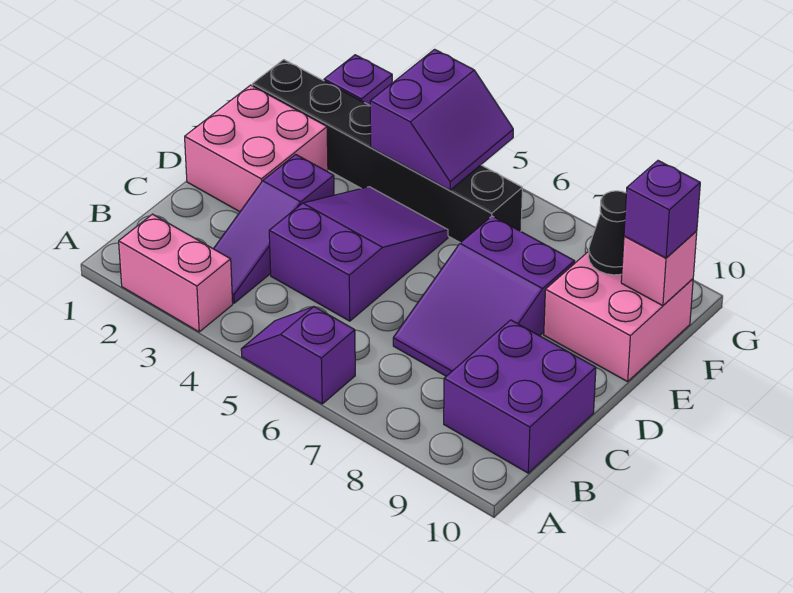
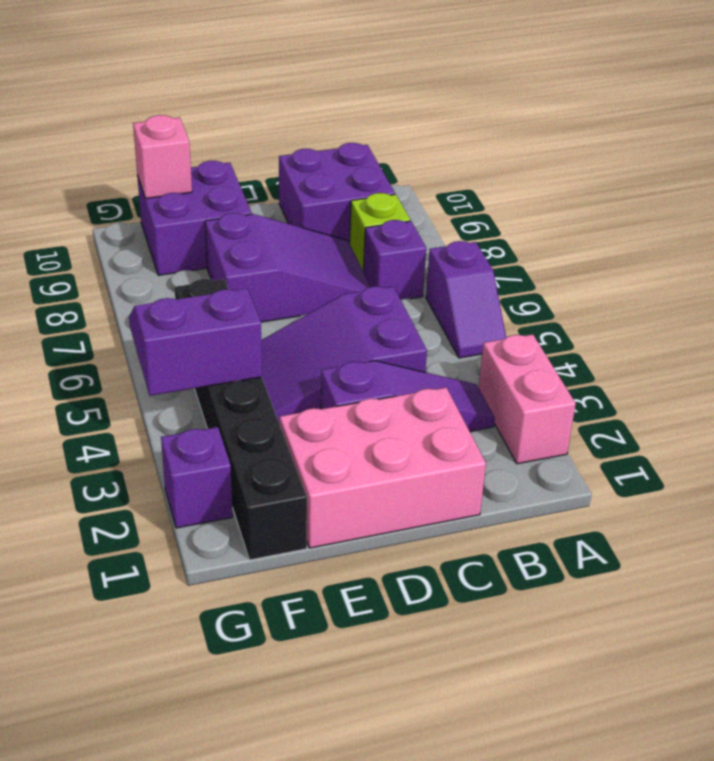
none -> lime 1x1 brick [350,193,410,272]
pink 2x2 brick [185,85,328,212] -> pink 2x3 brick [280,388,486,548]
pink 2x2 brick [544,251,693,382] -> purple 2x2 brick [137,161,252,275]
black 1x1 cone [588,191,626,275] -> none
purple 1x1 brick [624,161,700,258] -> purple 1x1 brick moved to [364,220,426,300]

